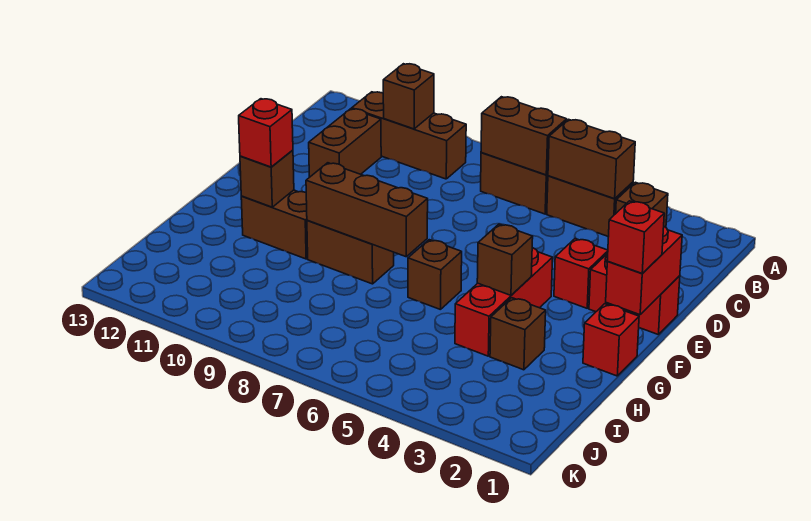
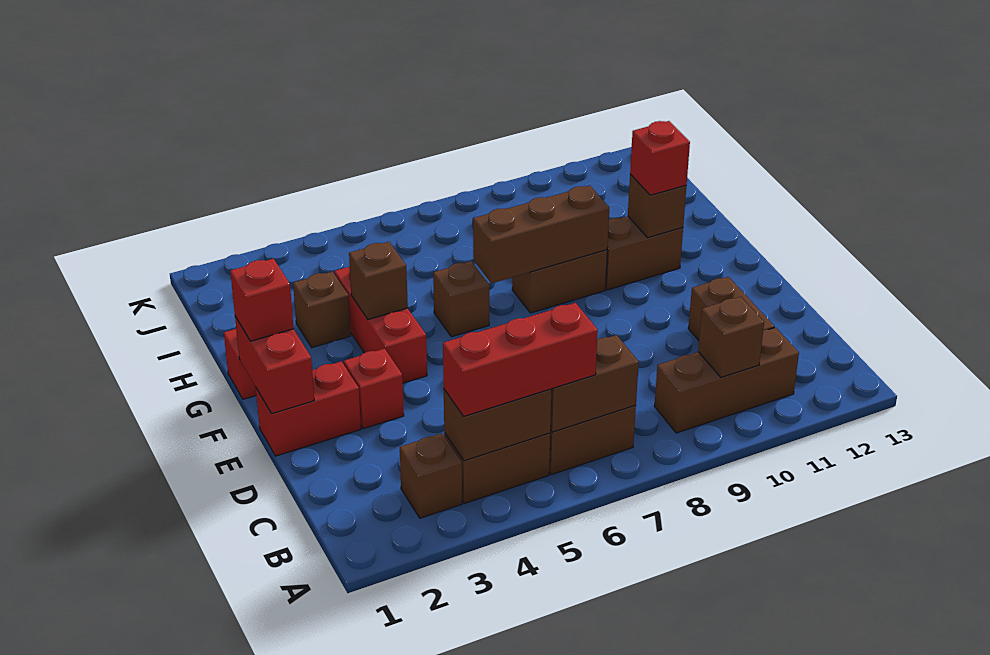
none -> red 1x3 brick [443,303,598,416]

